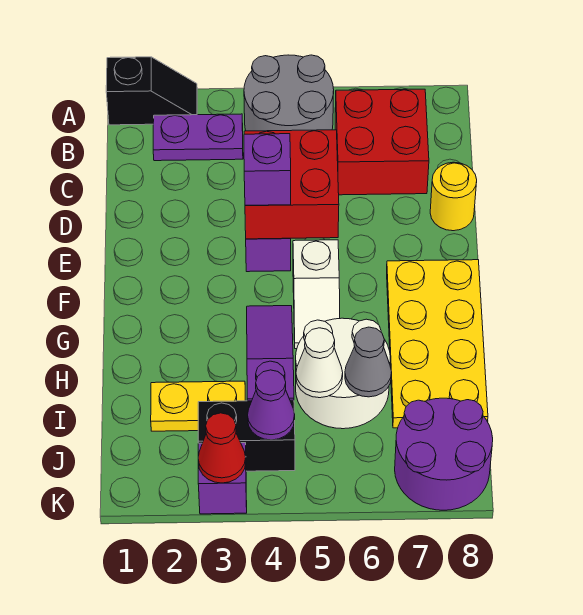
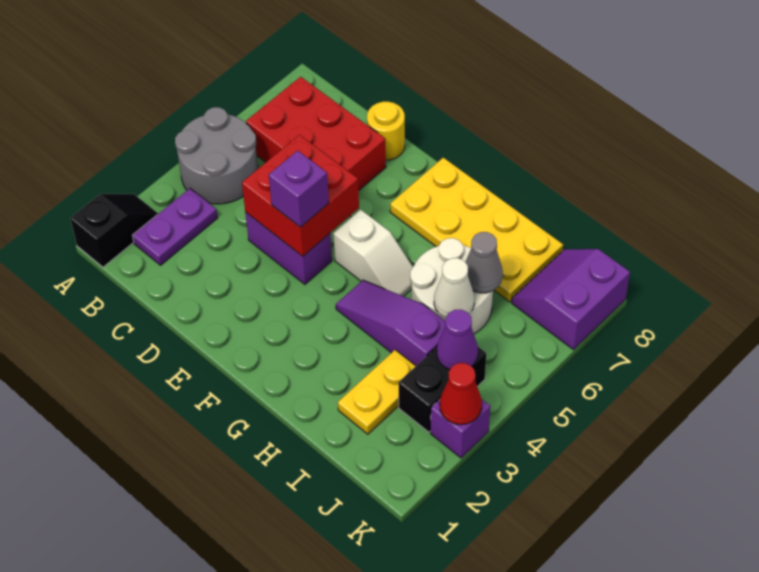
red 2x2 brick [335,89,429,195] -> red 2x3 brick [246,77,386,190]
purple 2x2 round brick [395,398,493,510] -> purple 2x2 slope [512,249,630,350]

